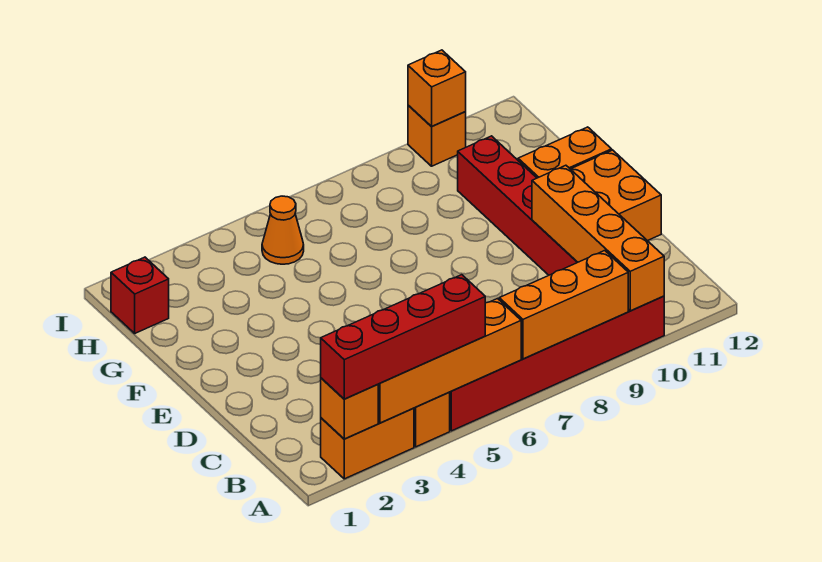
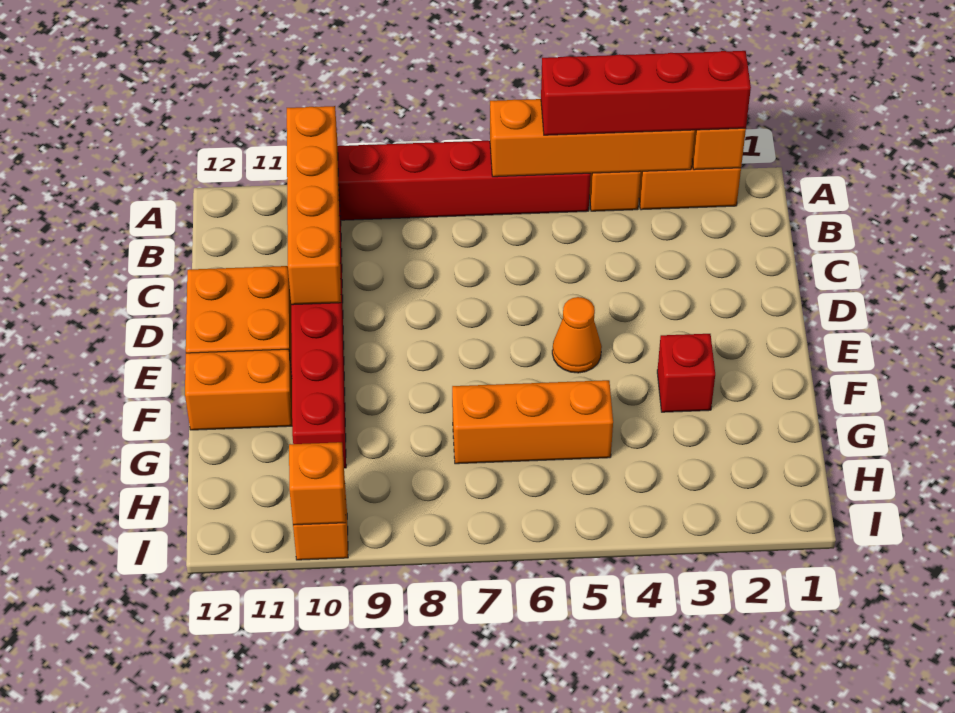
orange 1x3 brick [499,251,628,359] -> orange 1x3 brick moved to [452,380,613,464]
red 1x1 brick [111,257,169,333] -> red 1x1 brick moved to [657,334,715,412]
orange 1x1 cone [262,196,304,264] -> orange 1x1 cone moved to [552,297,602,373]

